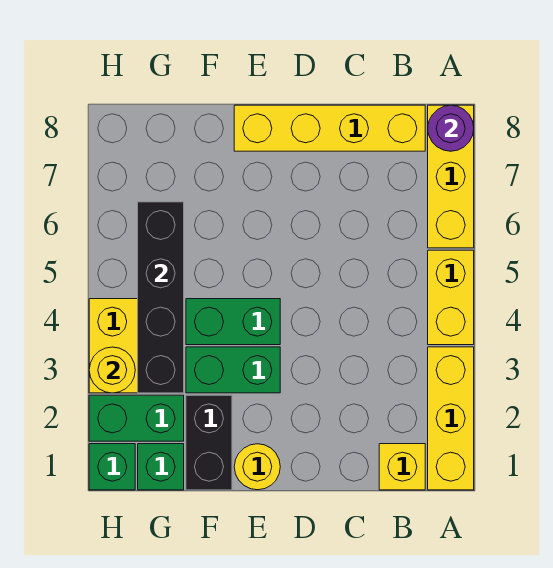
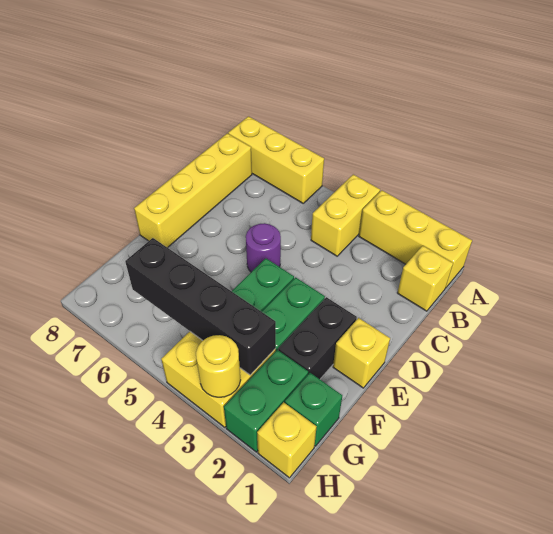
yellow 1x2 brick [428,250,474,345] -> yellow 1x2 brick turned to [311,174,380,256]
purple 1x1 round brick [428,105,474,151] -> purple 1x1 round brick moved to [246,223,281,272]
yellow 1x1 round brick [234,444,280,490] -> yellow 1x1 brick [333,318,390,388]
black 1x2 brick [186,395,232,490] -> black 1x2 brick turned to [278,297,357,379]
green 1x1 brick [89,444,135,490] -> yellow 1x1 brick [257,402,316,478]

